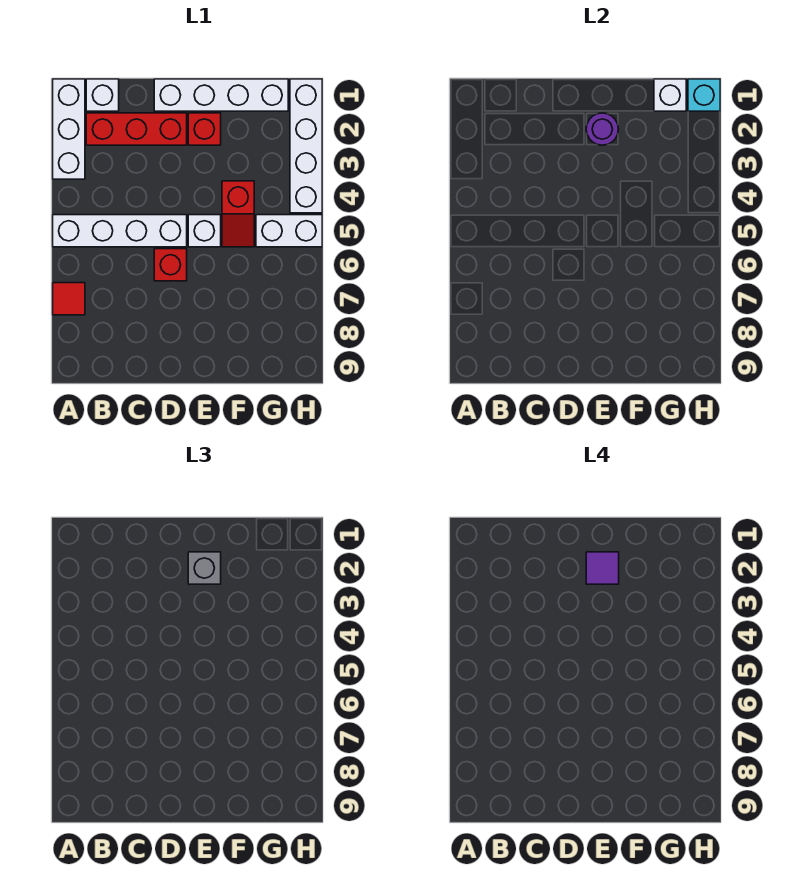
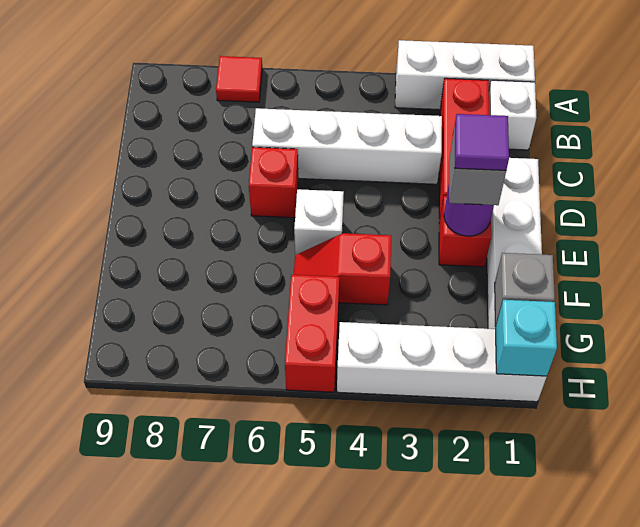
white 1x4 brick [53,215,187,247] -> white 1x4 brick turned to [252,108,442,184]
white 1x1 brick [654,79,686,111] -> grey 1x1 brick [495,253,555,327]
white 1x2 brick [256,215,322,247] -> red 1x2 brick [285,275,339,392]

